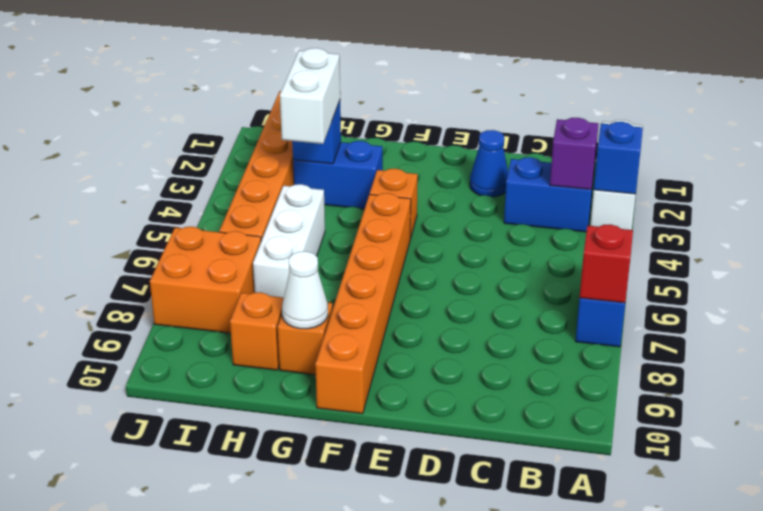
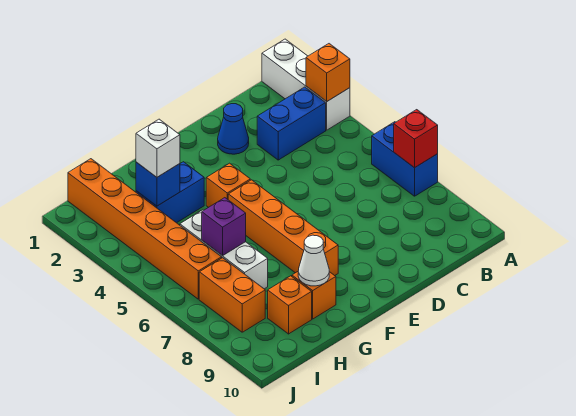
blue 1x1 brick [594,122,643,194] -> orange 1x1 brick [306,44,350,101]
purple 1x1 brick [550,118,599,190] -> purple 1x1 brick moved to [202,198,246,256]
orange 1x6 brick [315,193,411,414] -> orange 1x4 brick [228,180,338,276]
white 1x2 brick [280,48,340,144] -> white 1x1 brick [136,119,180,177]
orange 2x2 brick [150,227,261,333] -> orange 1x2 brick [199,258,265,332]

